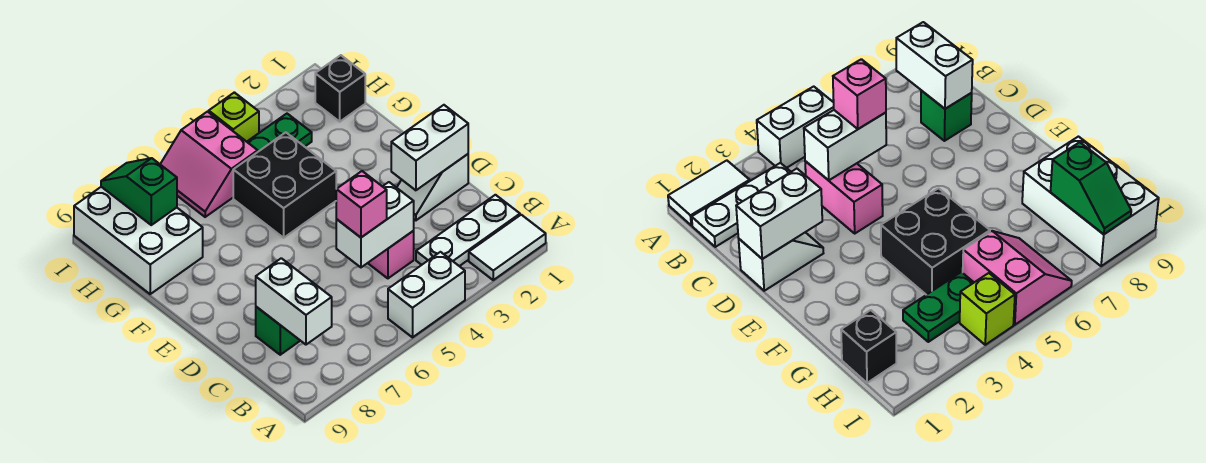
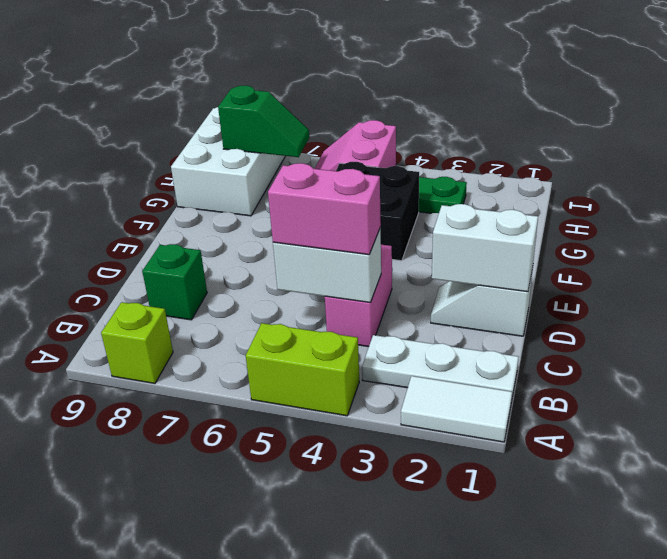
white 1x2 brick [388,252,465,337] -> lime 1x2 brick [246,323,359,416]
white 1x2 brick [256,258,332,345] -> none
pink 1x1 brick [336,171,387,237] -> pink 1x2 brick [268,163,381,255]
black 1x1 brick [315,55,365,122] -> none
green 1x2 slope [101,158,177,225] -> green 1x2 slope turned to [218,86,309,157]
lime 1x1 brick [209,92,259,142] -> lime 1x1 brick moved to [101,302,173,383]

